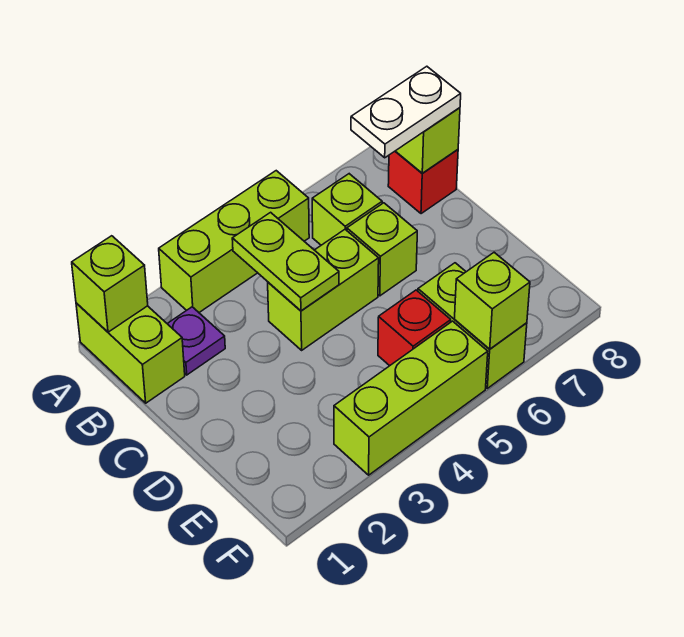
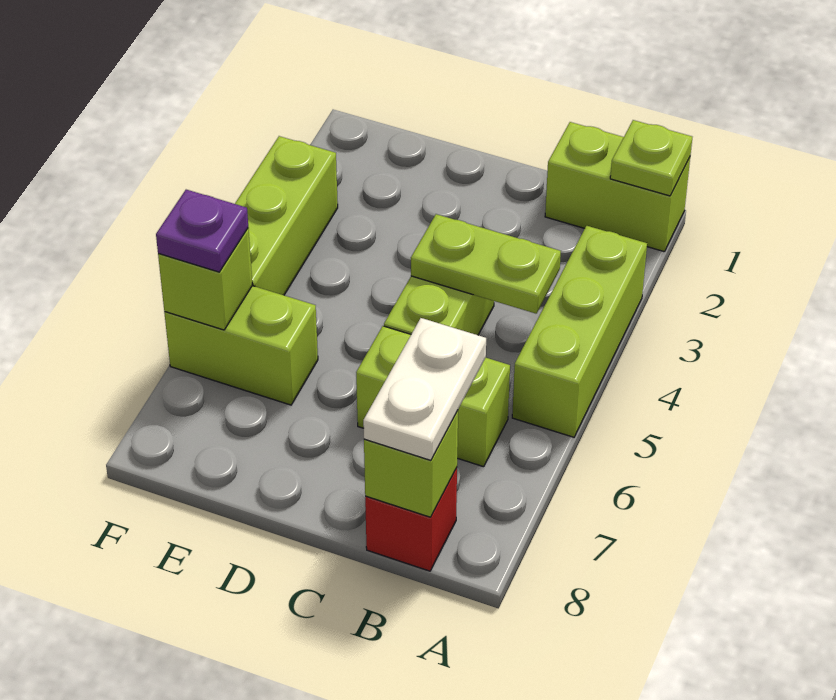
lime 1x1 brick [72,236,148,332] -> lime 1x1 plate [610,120,692,196]
purple 1x1 plate [167,307,225,375] -> purple 1x1 plate moved to [156,190,248,272]
red 1x1 brick [378,290,451,366] -> none

